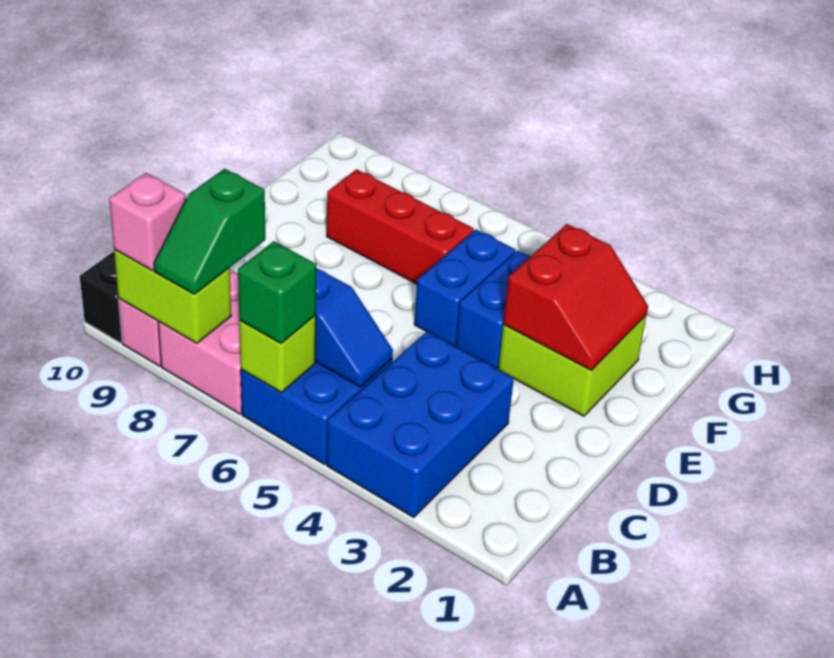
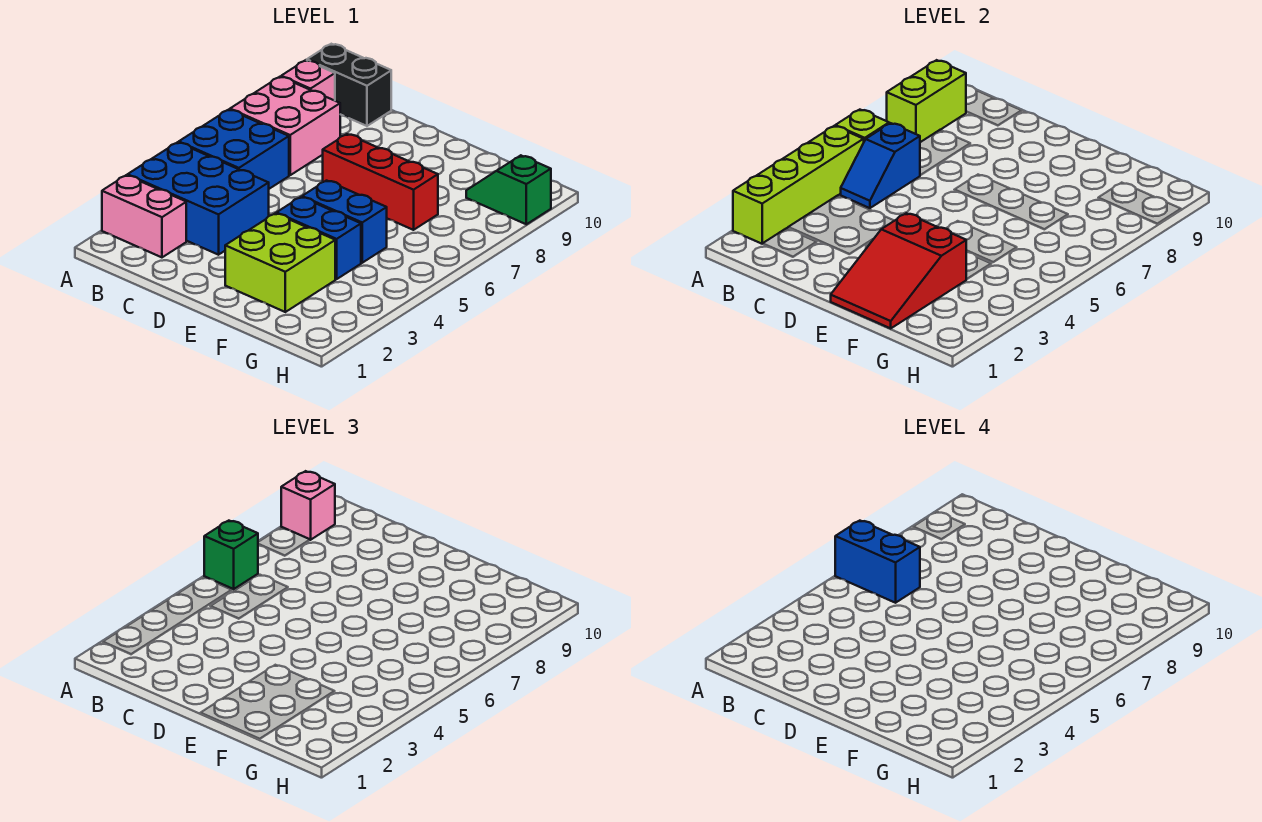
none -> pink 1x2 brick [102,175,186,257]
none -> lime 1x4 brick [733,126,864,244]
none -> blue 1x2 brick [835,521,920,603]
green 1x2 slope [154,169,265,294] -> green 1x2 slope moved to [466,155,551,224]
red 2x2 slope [503,224,648,370] -> red 2x3 slope [831,213,967,328]
red 1x3 brick [327,169,474,284] -> red 1x3 brick turned to [323,134,438,230]

